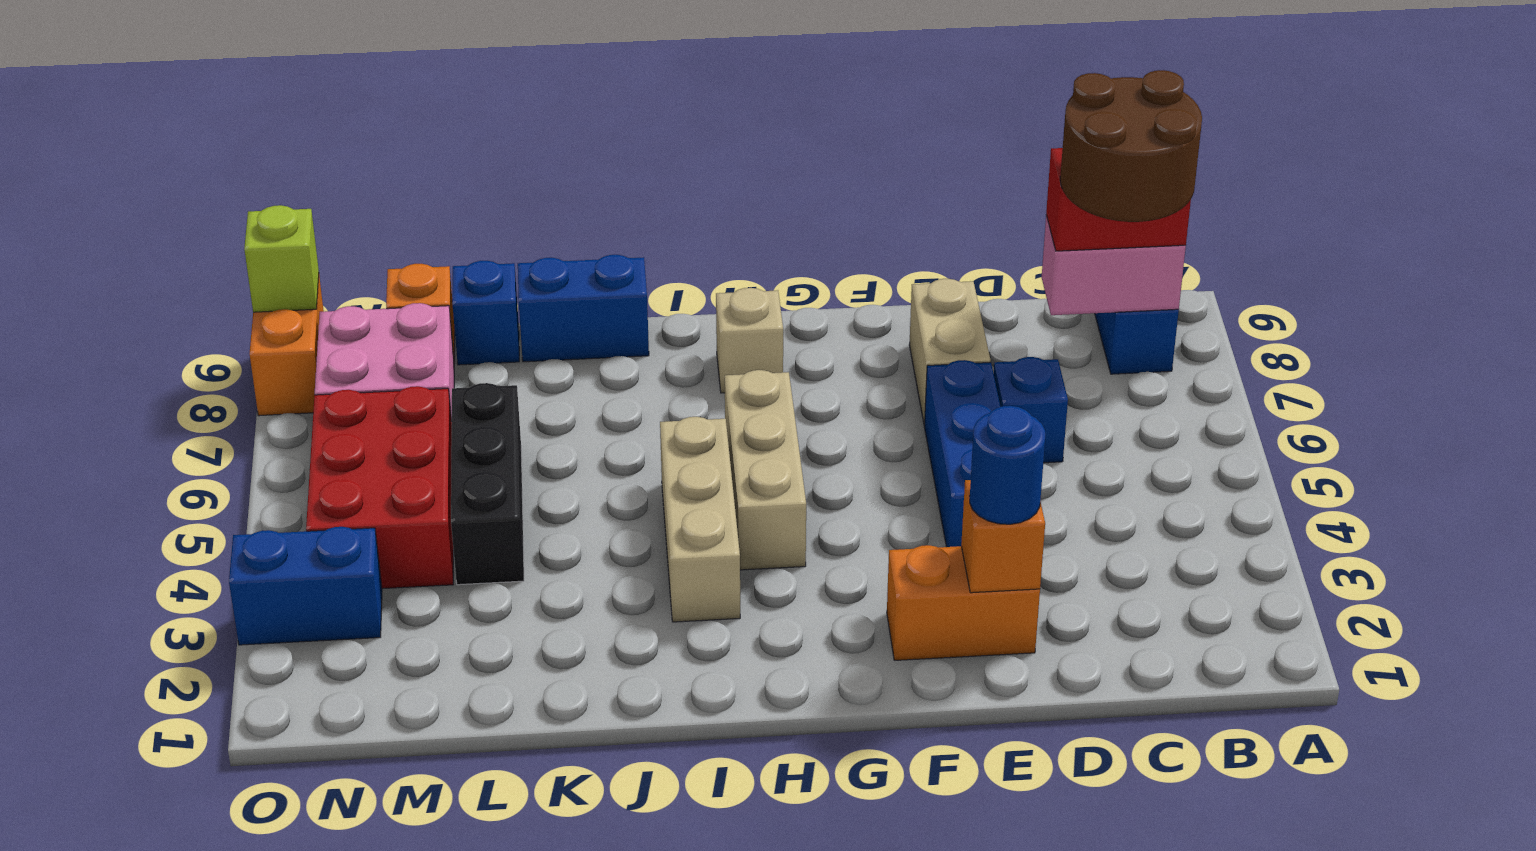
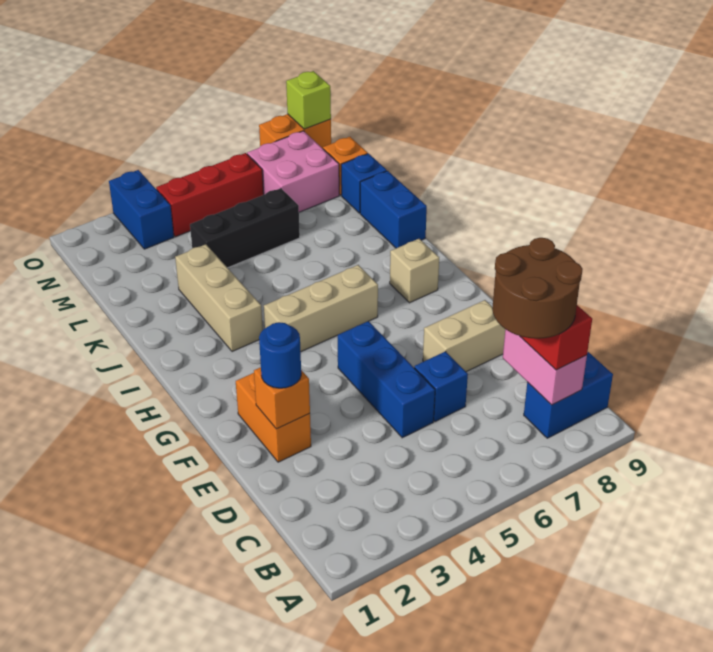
blue 1x3 brick [924,360,1001,547] -> blue 1x3 brick turned to [338,321,435,438]
tan 1x3 brick [660,417,740,622] -> tan 1x3 brick turned to [175,244,263,352]
red 2x3 brick [306,386,453,589] -> red 1x3 brick [156,153,264,237]

